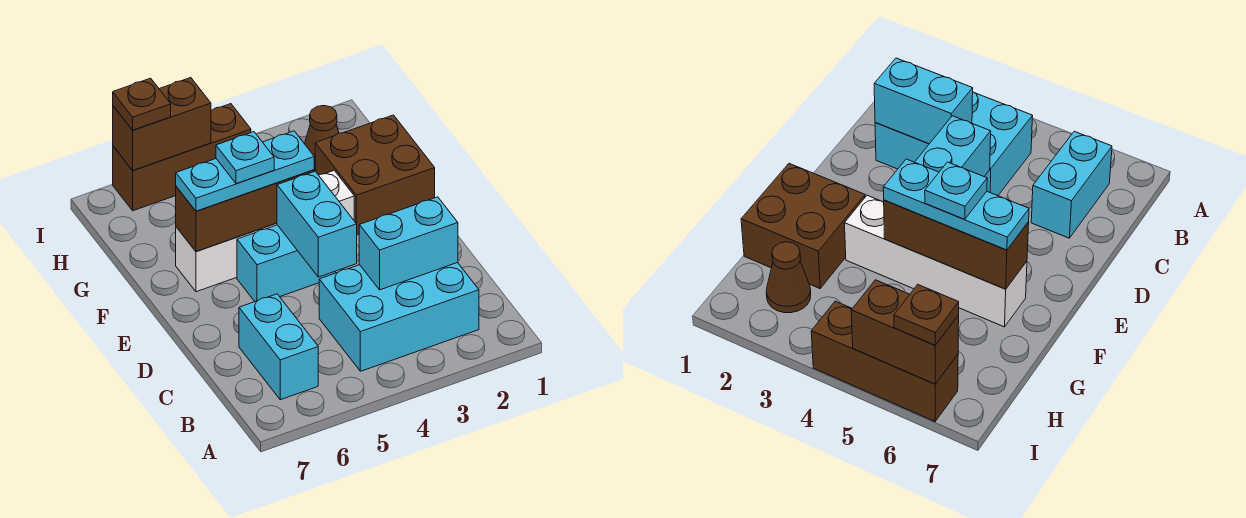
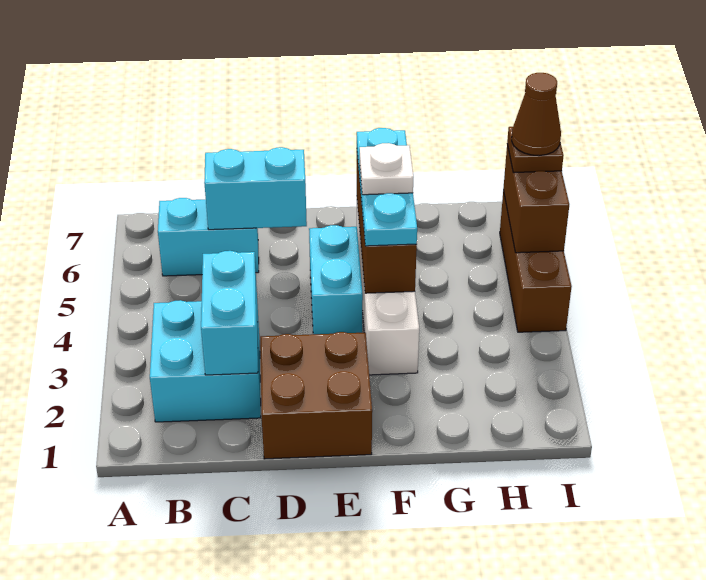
cyan 2x3 brick [319,263,479,371] -> cyan 2x2 brick [150,300,261,422]
cyan 1x2 brick [277,171,357,277] -> cyan 1x2 brick moved to [204,147,307,230]
brown 2x2 brick [315,115,435,235] -> brown 2x2 brick moved to [260,332,372,459]
cyan 1x1 plate [216,132,274,184] -> white 1x1 plate [360,143,413,195]
brown 1x1 cone [304,106,339,171] -> brown 1x1 cone moved to [512,73,561,156]

